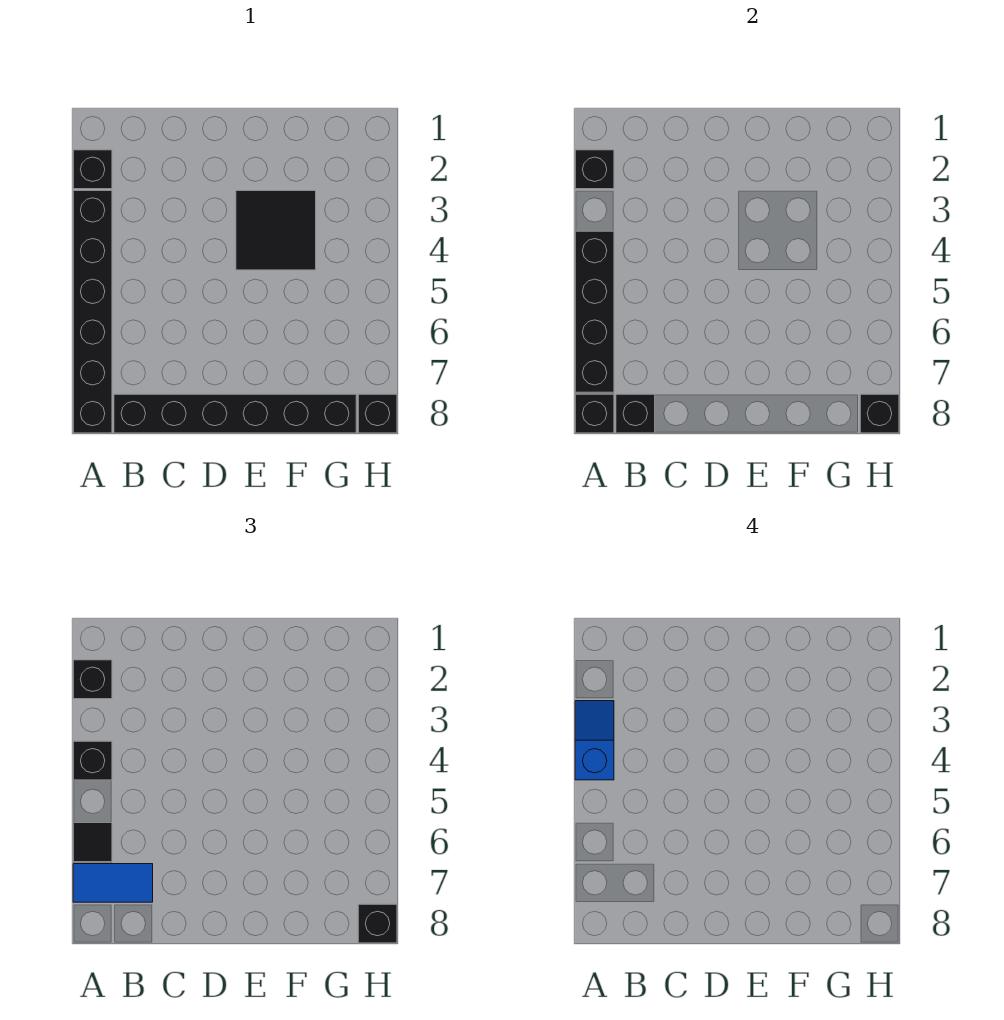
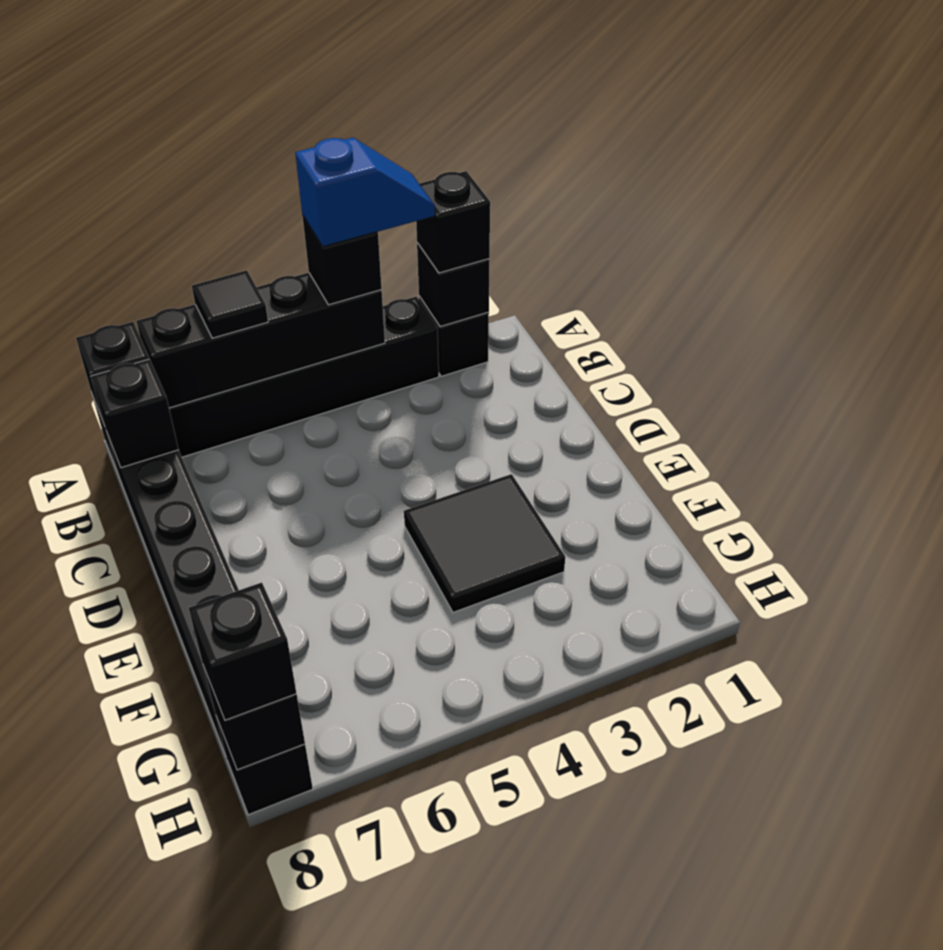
blue 1x2 tile [73,864,153,902] -> none

